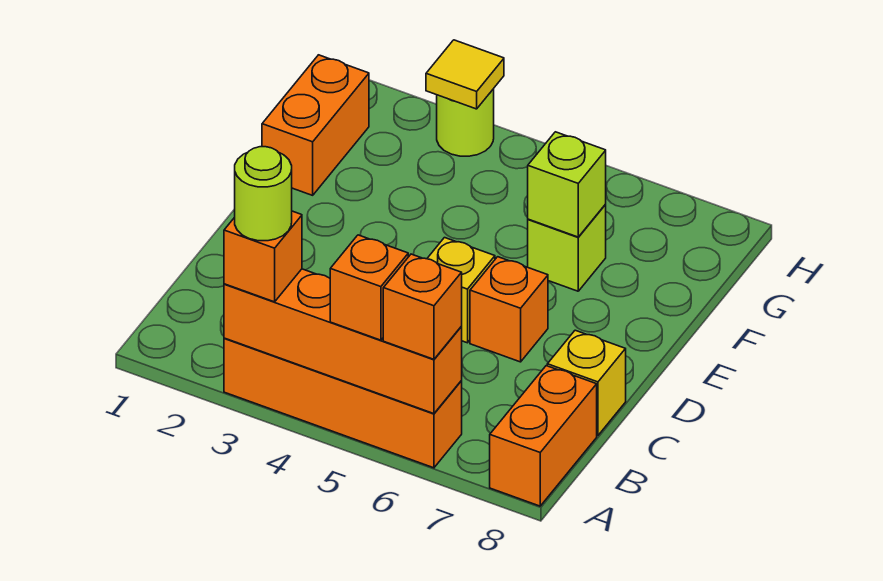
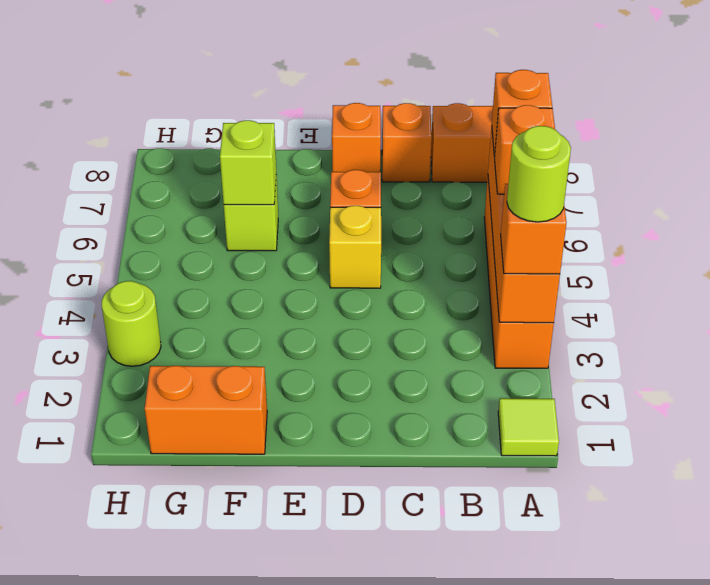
none -> lime 1x1 tile [498,398,559,456]
yellow 1x1 brick [547,330,626,436] -> orange 1x1 brick [382,103,432,182]
none -> orange 1x1 brick [332,103,381,172]
yellow 1x1 tile [426,40,504,109] -> none

